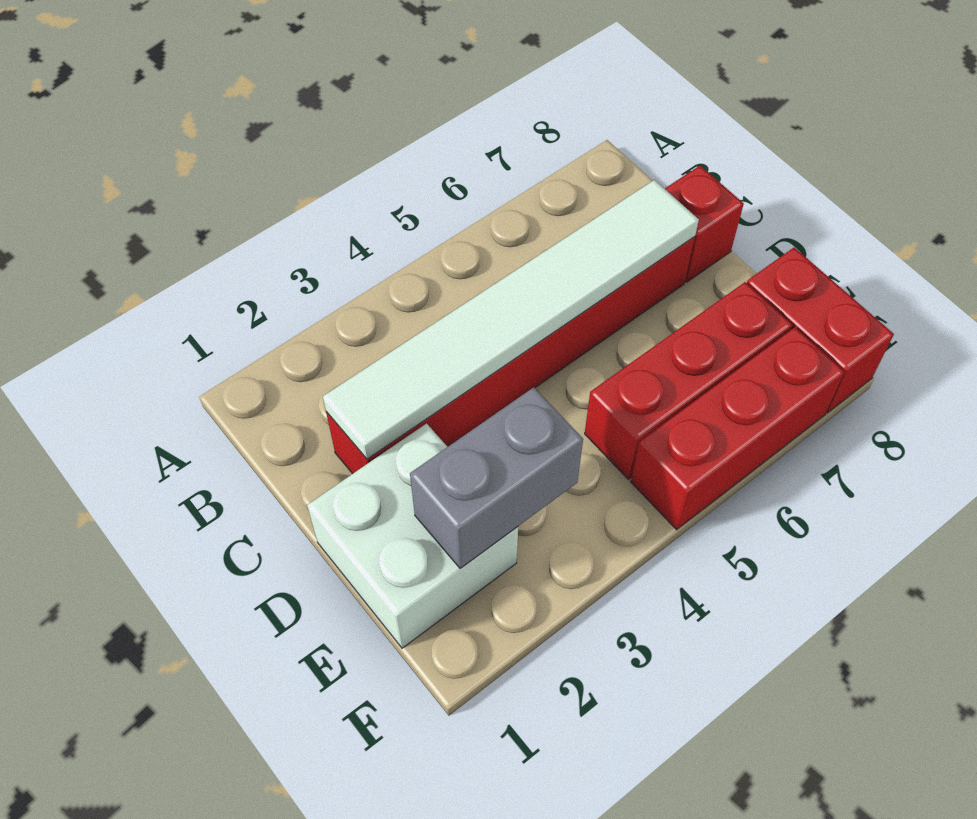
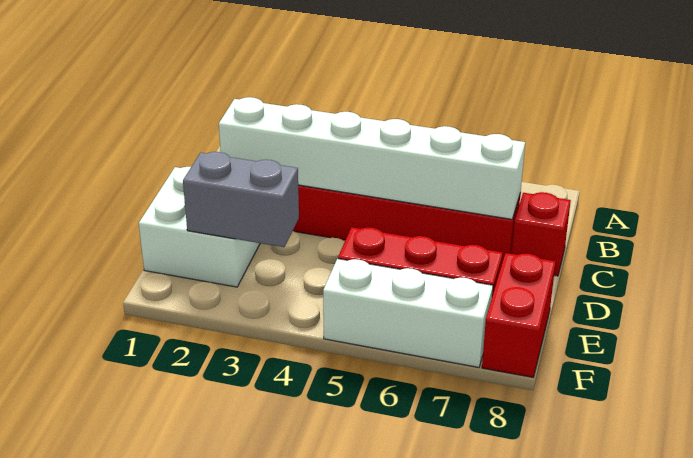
white 1x6 tile [323,180,699,459] -> white 1x6 brick [219,97,525,219]
red 1x3 brick [631,327,844,530] -> white 1x3 brick [323,259,493,367]

